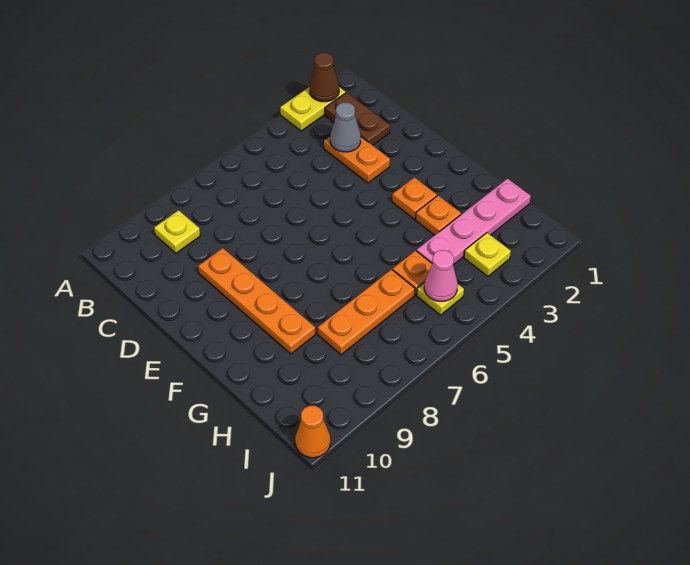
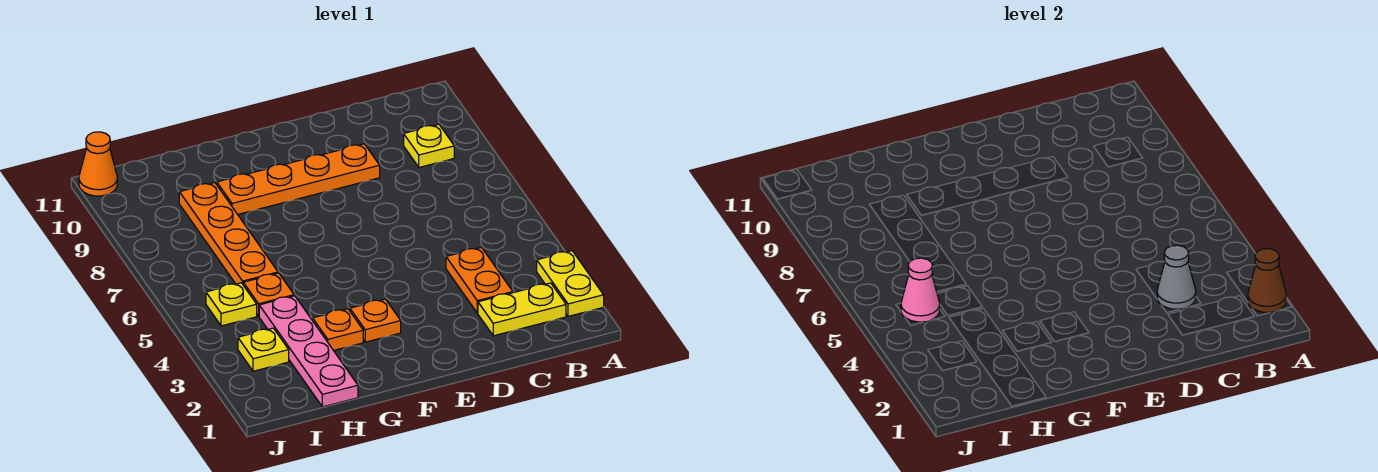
brown 1x2 plate [325,92,390,145] -> yellow 1x2 plate [478,283,566,336]
orange 1x2 plate [324,137,390,183] -> orange 1x2 plate turned to [446,247,513,313]
orange 1x3 plate [318,269,415,355] -> orange 1x4 plate [179,183,278,284]

